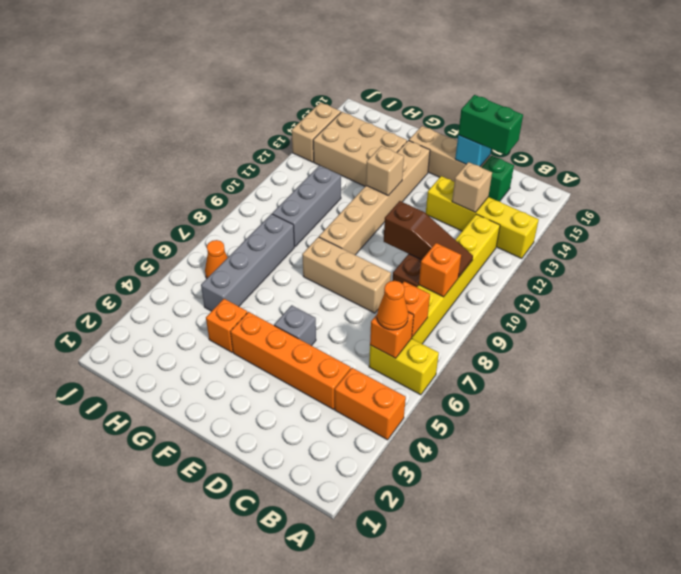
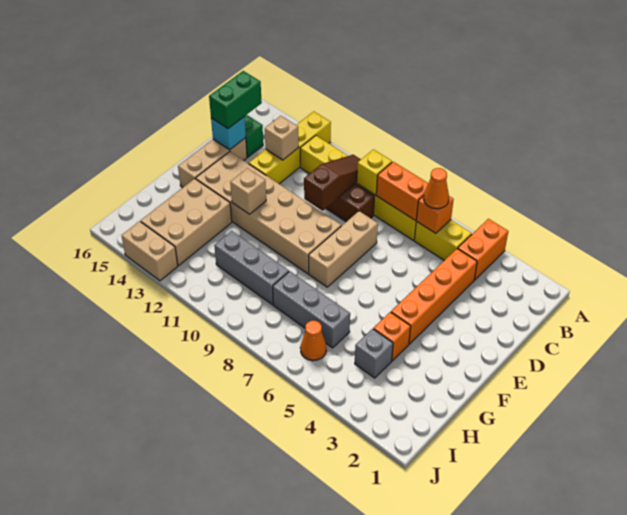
yellow 1x2 brick [369,338,439,395] -> yellow 1x2 brick turned to [414,220,472,260]
orange 1x1 brick [402,281,430,337] -> orange 1x2 brick [376,162,428,220]
orange 1x1 brick [419,243,461,297] -> yellow 1x1 brick [357,149,392,195]
grey 1x1 brick [274,305,316,346] -> grey 1x1 brick moved to [355,329,393,378]
tan 1x6 brick [319,140,430,255] -> tan 2x6 brick [196,152,341,274]
grey 1x4 brick [201,214,294,311] -> grey 1x3 brick [273,271,350,348]

